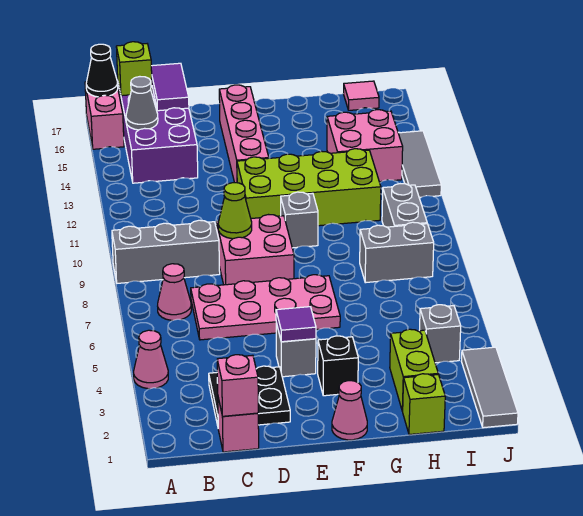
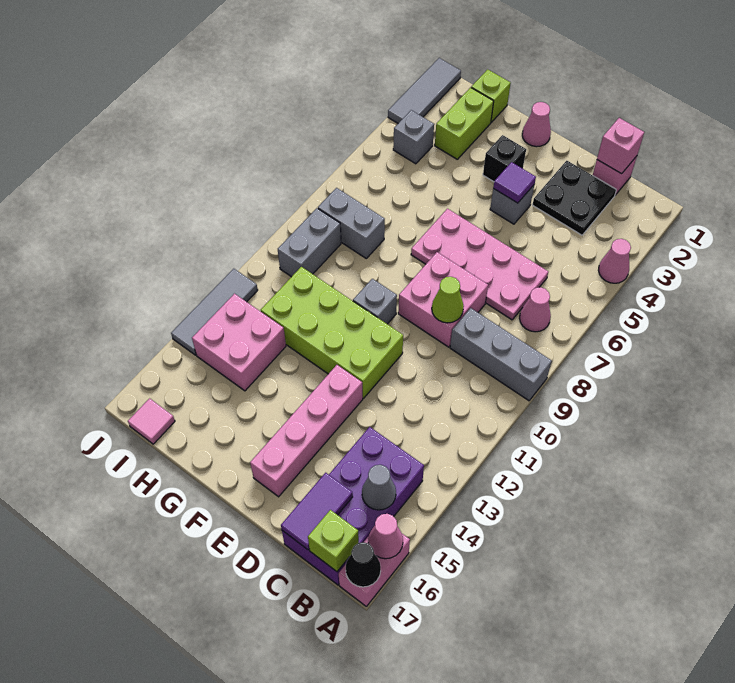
none -> pink 1x1 cone [368,514,403,559]

